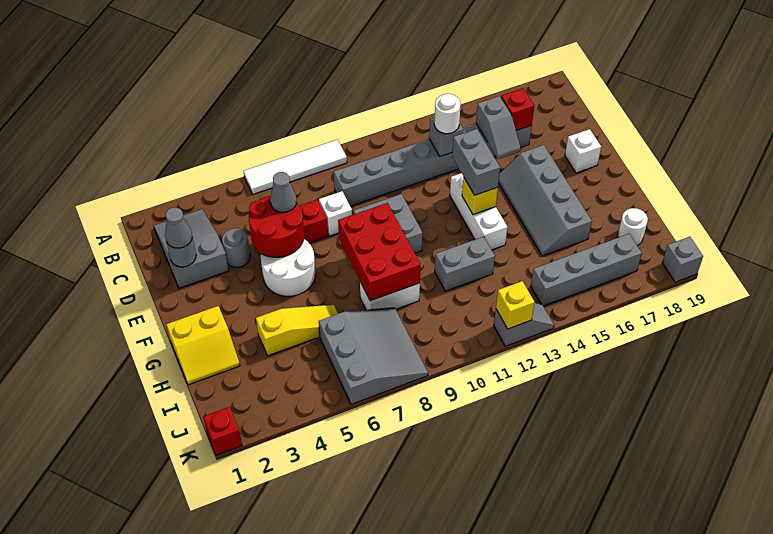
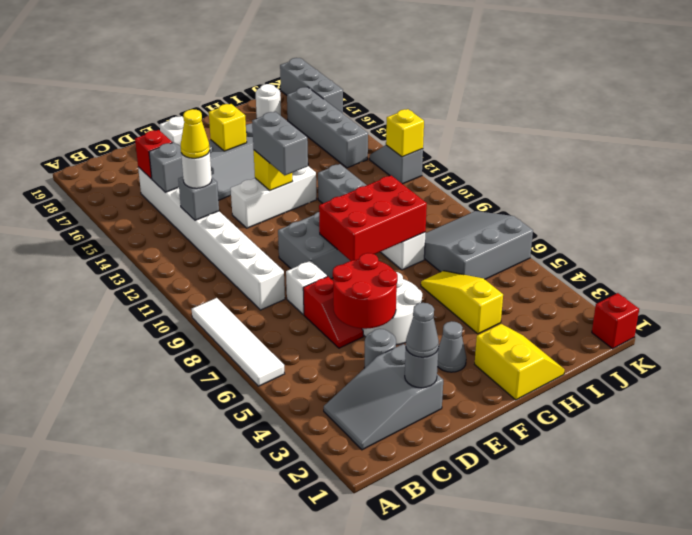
grey 1x8 brick [334,124,532,206] -> white 1x8 brick [138,167,285,310]
none -> yellow 1x1 cone [181,109,210,158]
grey 1x1 cone [270,172,297,212] -> grey 1x1 cone moved to [438,321,466,372]
grey 1x2 brick [452,129,500,195] -> grey 1x2 brick turned to [252,112,308,175]
none -> yellow 1x1 brick [209,104,247,151]
grey 1x1 brick [662,237,703,282] -> grey 1x3 brick [280,58,343,113]

